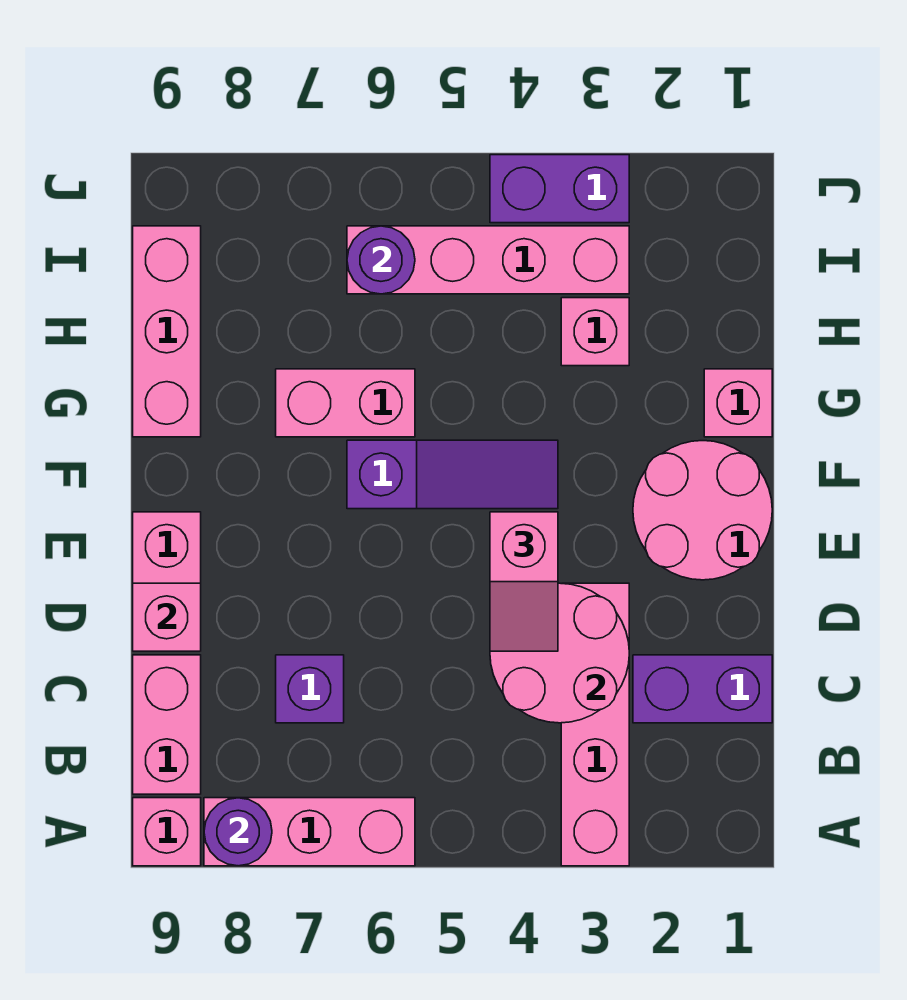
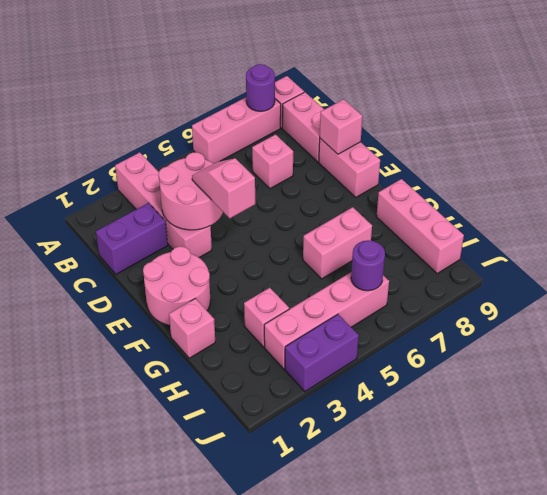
purple 1x1 brick [276,655,344,723] -> pink 1x1 brick [252,135,293,189]
purple 1x3 slope [347,440,558,509] -> none

